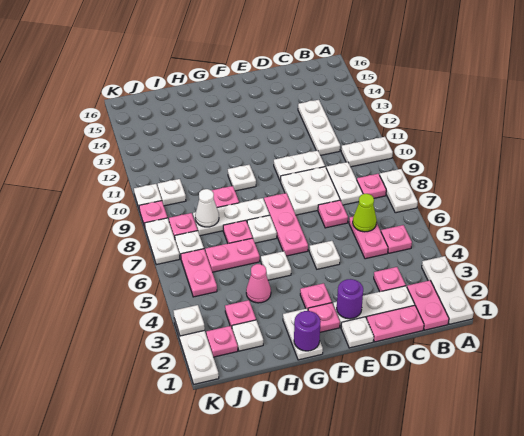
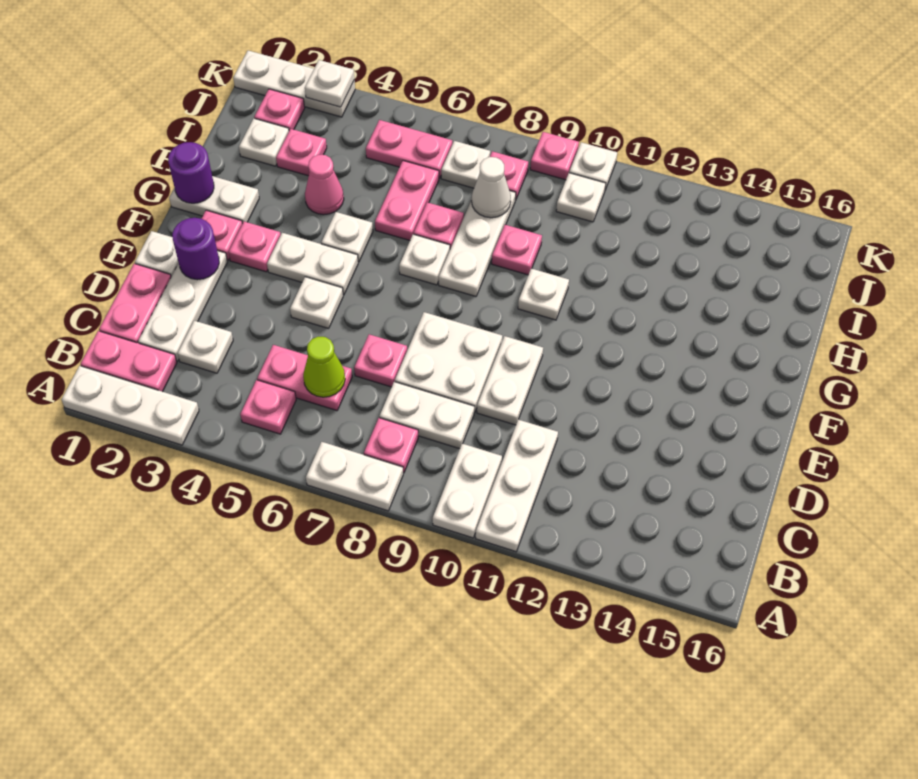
pink 1x1 plate [374,267,406,292] -> white 1x1 plate [178,321,233,373]
white 1x3 plate [298,100,340,155] -> white 1x3 plate turned to [476,419,558,552]
pink 1x3 plate [264,193,308,256] -> none
white 1x2 plate [145,218,180,265] -> white 1x2 plate moved to [267,233,358,295]

